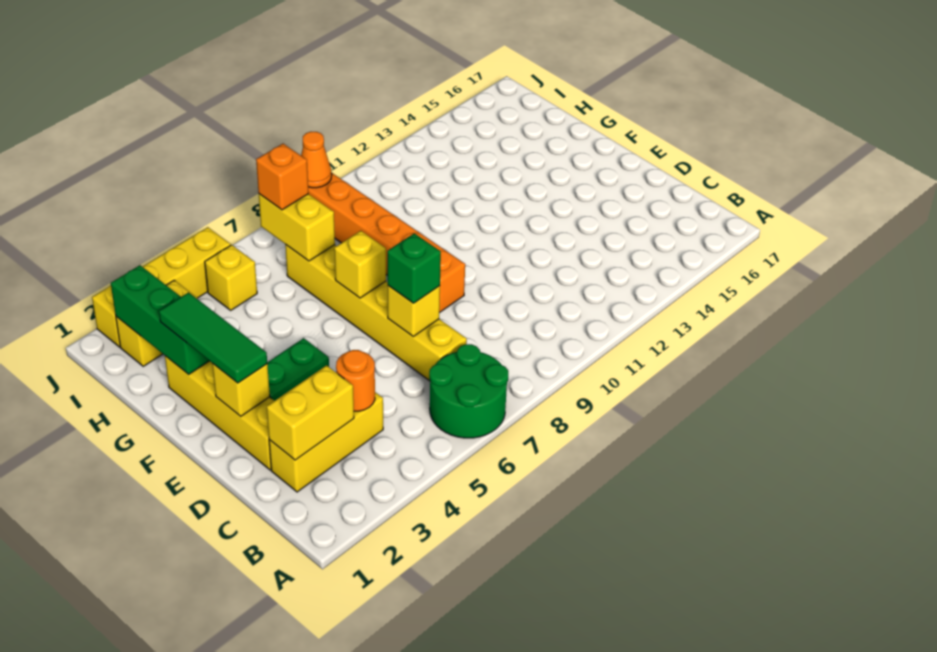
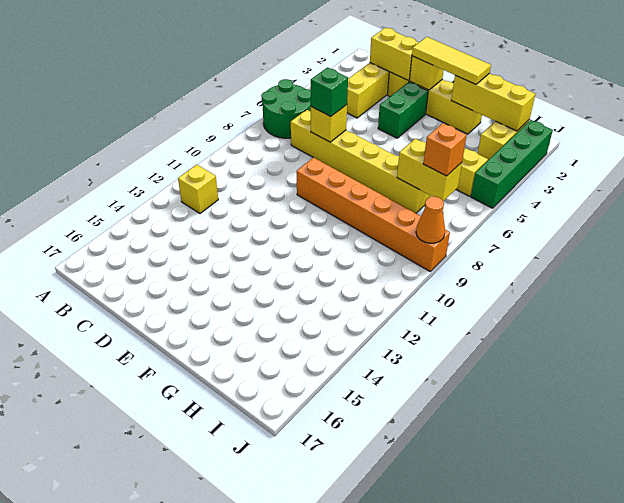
yellow 1x2 brick [267,366,354,460] -> yellow 1x2 brick turned to [370,28,419,80]
orange 1x1 round brick [336,350,375,411] -> none
green 1x3 tile [159,292,267,383] -> yellow 1x3 tile [412,37,491,84]
yellow 1x1 brick [334,231,386,298] -> yellow 1x1 brick moved to [178,165,218,213]
green 1x3 brick [111,265,209,374] -> yellow 1x3 brick [451,73,535,131]
yellow 1x4 brick [92,227,231,347] -> green 1x4 brick [471,120,553,208]

